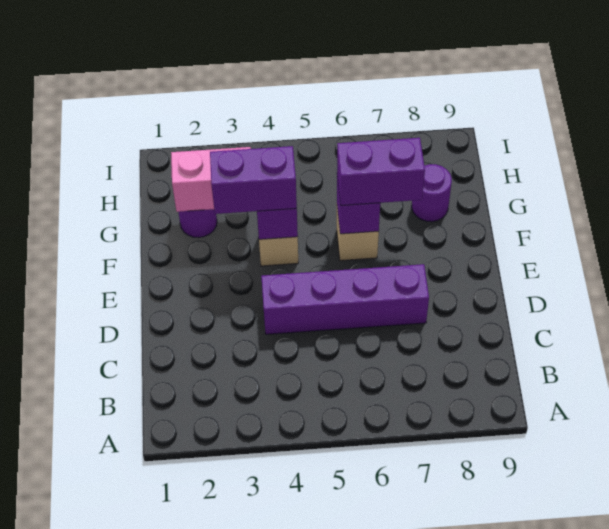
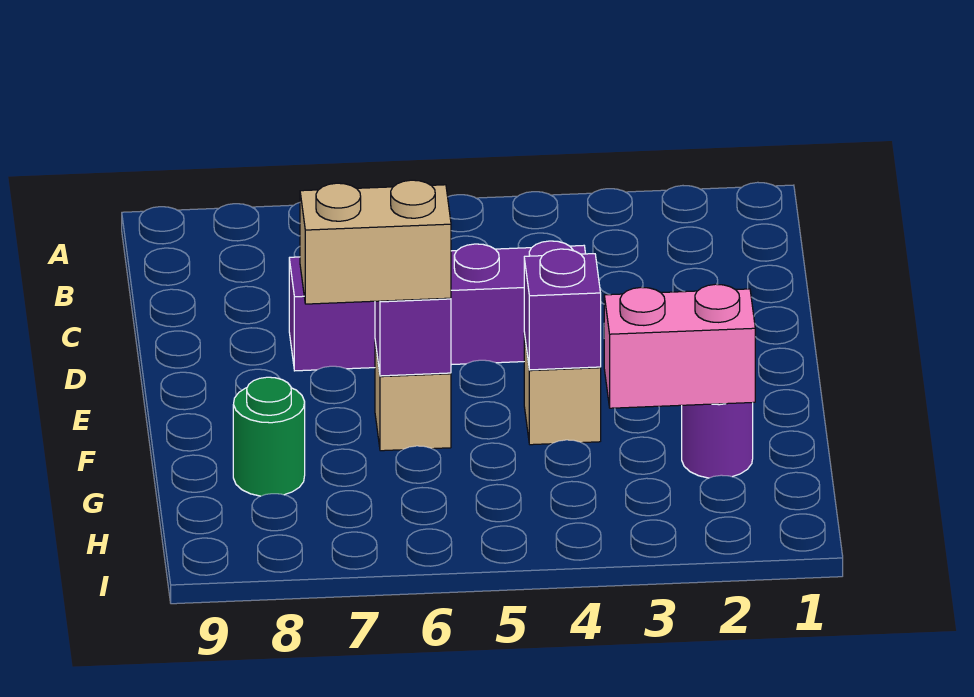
purple 1x2 brick [210,146,297,214] -> none
purple 1x2 brick [337,138,425,205] -> tan 1x2 brick [300,180,451,304]
purple 1x1 round brick [412,164,452,222] -> green 1x1 round brick [233,377,305,496]

